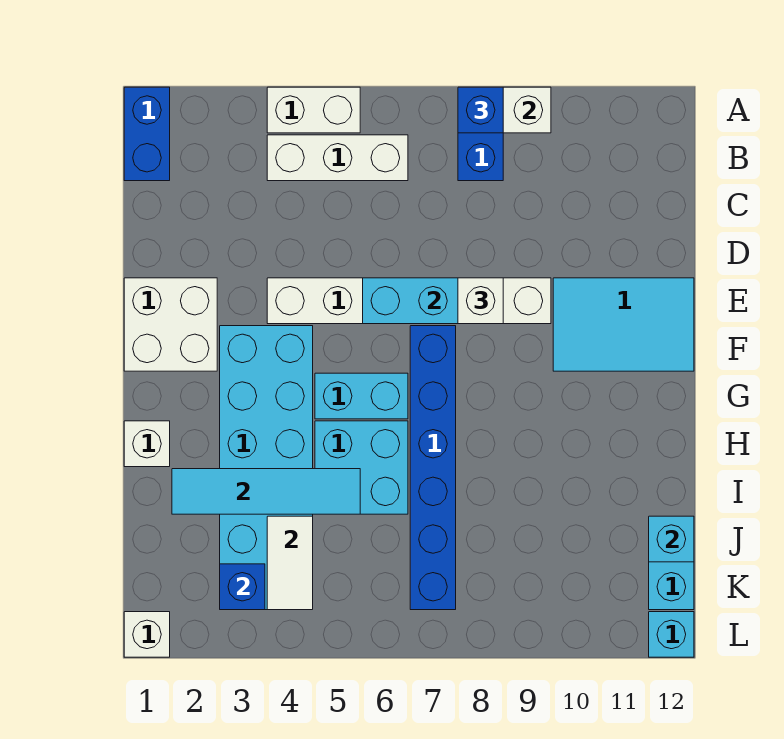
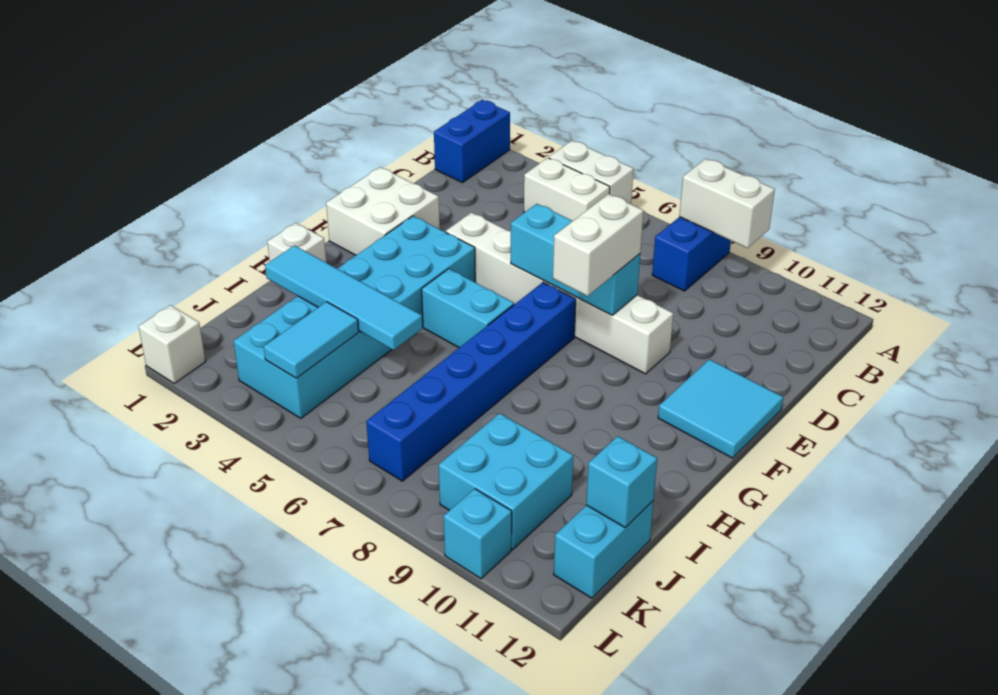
blue 1x1 brick [458,87,503,133] -> none
white 1x3 brick [267,135,408,181] -> white 1x2 brick [524,158,610,221]
white 1x1 brick [458,278,503,324] -> white 1x2 brick [553,194,643,296]
cyan 2x3 tile [553,278,694,371] -> cyan 2x2 tile [658,359,783,458]
cyan 2x2 brick [315,421,408,514] -> cyan 2x2 brick moved to [439,413,573,549]
white 1x2 tile [267,516,313,610] -> cyan 1x2 tile [264,302,359,378]
blue 1x1 brick [220,564,265,610] -> none
cyan 1x1 brick [649,612,694,657] -> cyan 1x1 brick moved to [444,489,512,579]

